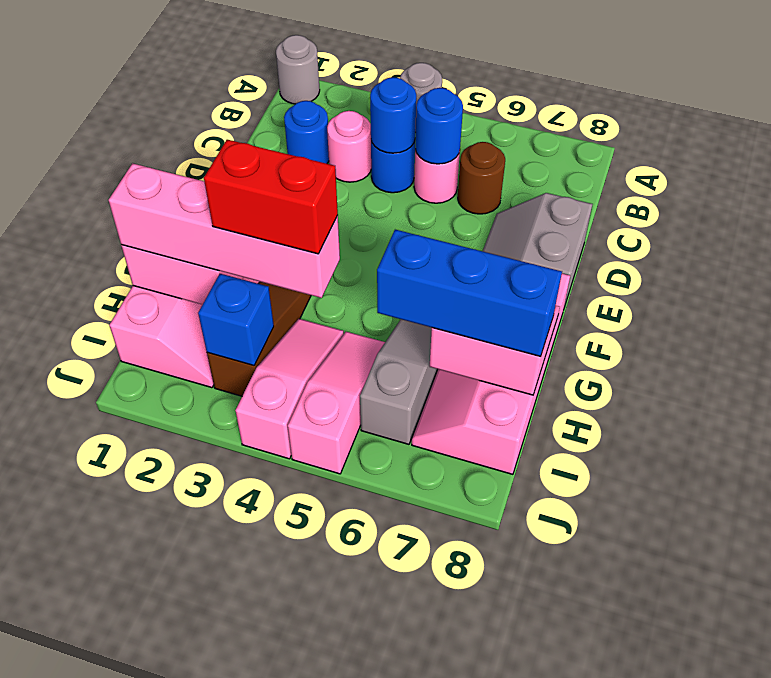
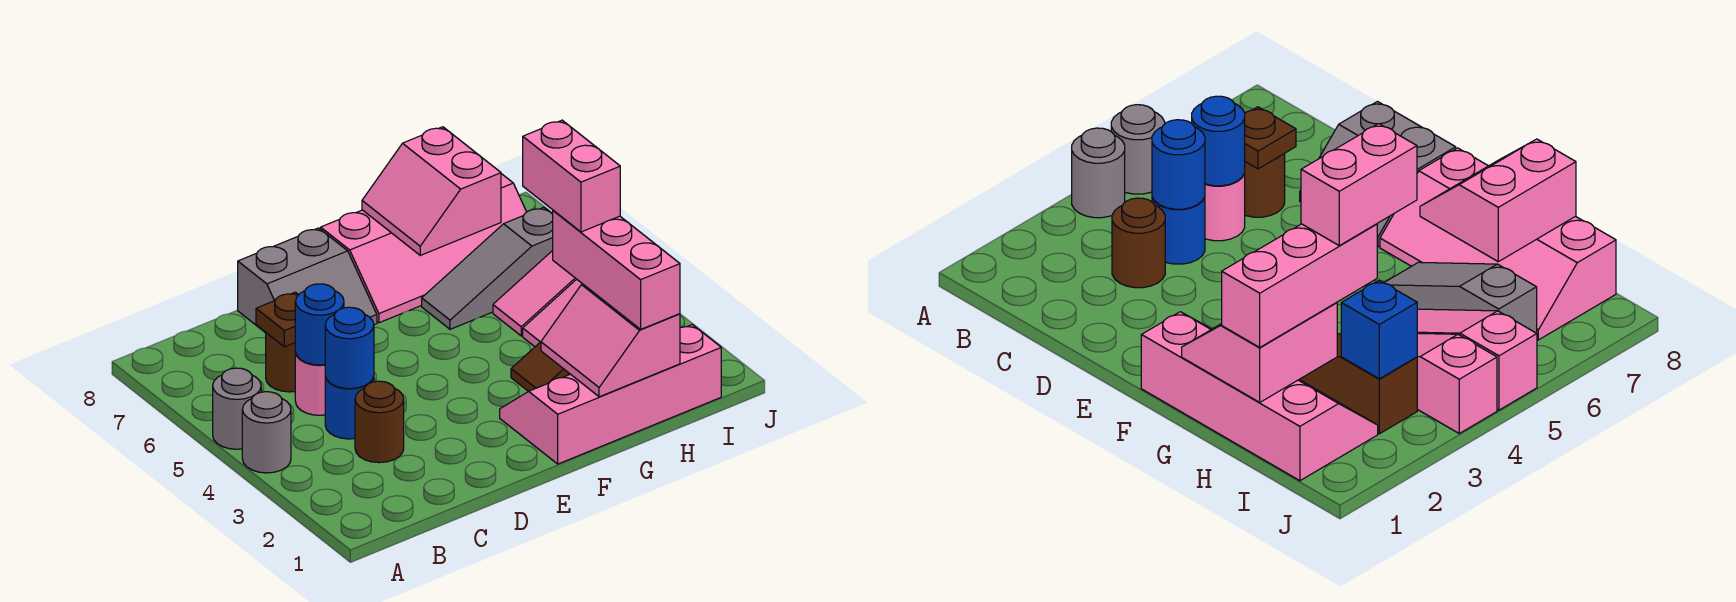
grey 1x1 round brick [276,35,320,104] -> grey 1x1 round brick moved to [213,368,261,449]
blue 1x1 round brick [284,101,329,164] -> none
pink 1x1 round brick [327,111,371,182] -> brown 1x1 round brick [355,381,404,463]
none -> brown 1x1 plate [256,292,298,347]
pink 1x4 brick [109,163,340,298] -> pink 1x3 brick [553,210,680,329]
red 1x2 brick [204,140,338,254] -> pink 1x2 brick [523,120,620,232]
blue 1x3 brick [377,230,562,357] -> none

